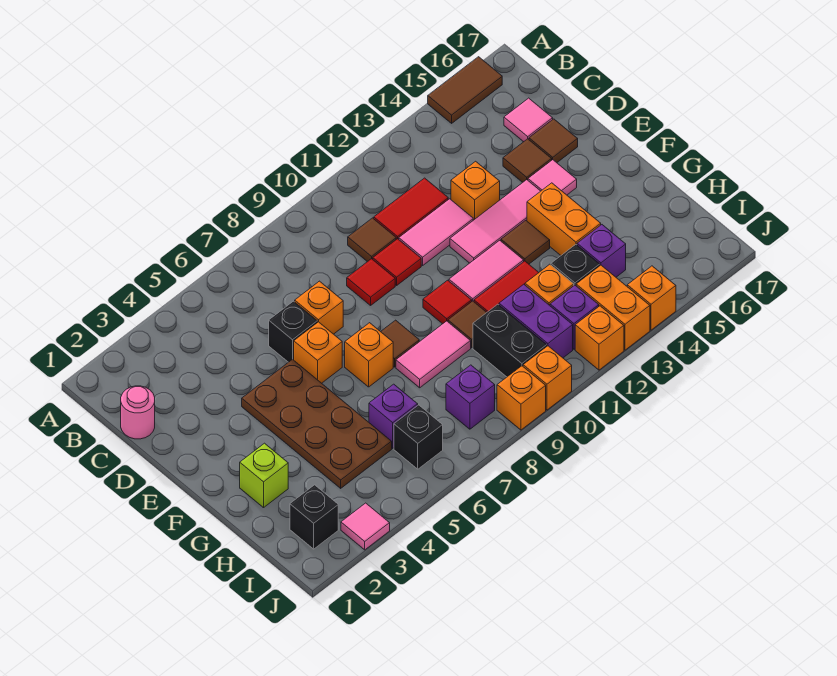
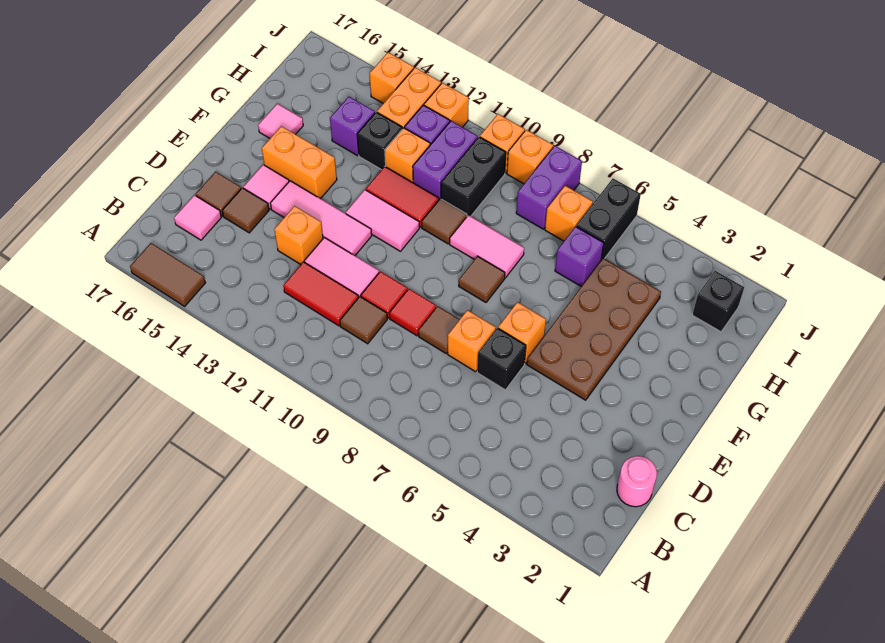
orange 1x1 brick [345,323,393,387] -> orange 1x1 brick moved to [545,186,593,241]
red 1x1 tile [423,280,472,324] -> none
brown 1x1 tile [501,220,550,264] -> brown 1x1 tile moved to [418,306,460,353]
orange 1x2 brick [527,183,601,255] -> orange 1x2 brick turned to [262,126,337,199]
lime 1x1 brick [240,443,288,508] -> none
black 1x1 brick [394,405,443,469] -> black 1x2 brick [576,178,641,260]
purple 1x1 brick [446,365,495,429] -> purple 1x2 brick [516,146,582,229]
pink 1x1 tile [341,503,390,550] -> pink 1x1 tile moved to [258,104,303,138]

